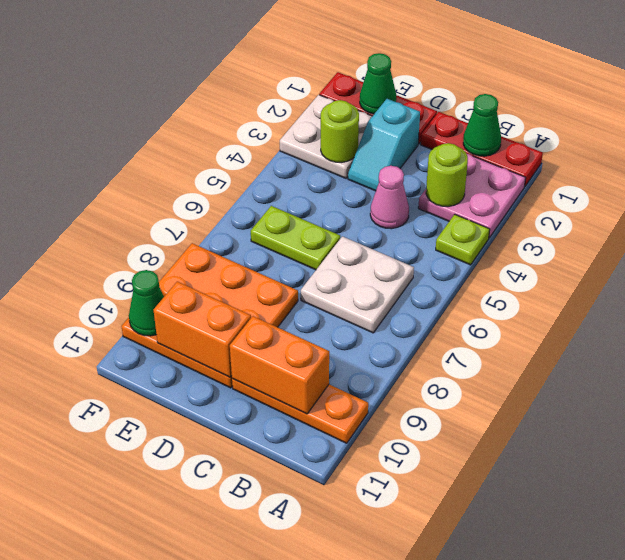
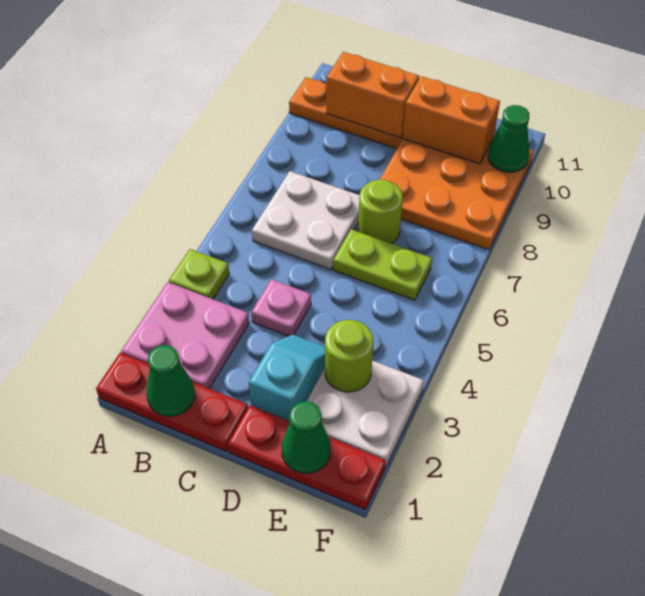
lime 1x1 round brick [426,143,468,207] -> lime 1x1 round brick moved to [358,179,403,244]
pink 1x1 cone [370,166,409,229] -> pink 1x1 plate [251,279,311,336]

